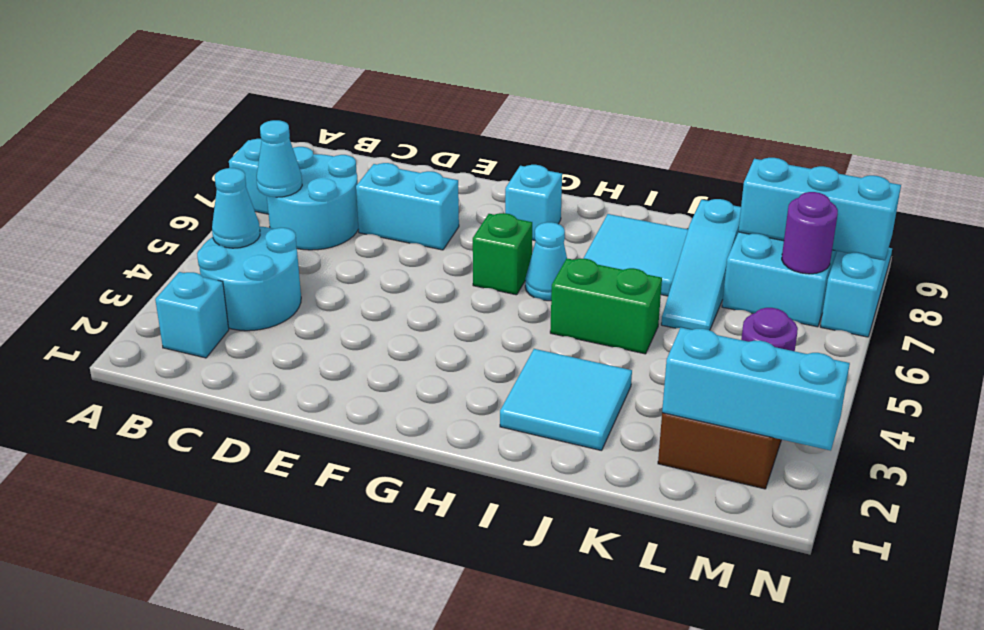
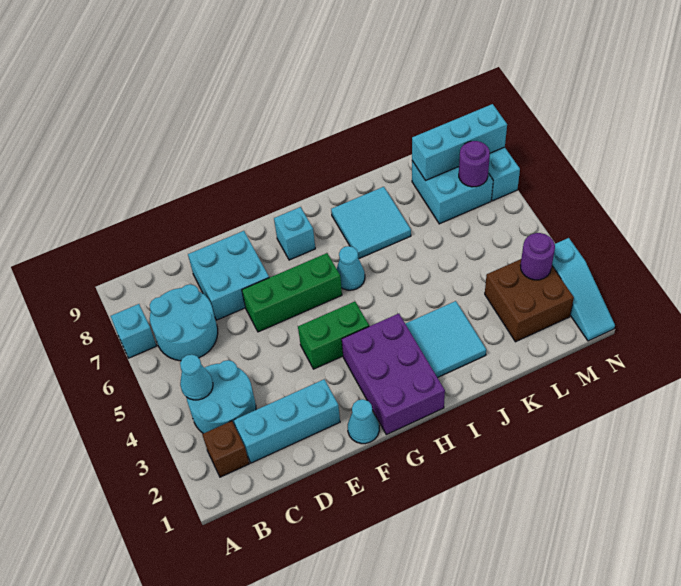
cyan 1x1 brick [155,272,229,358] -> brown 1x1 brick [202,421,249,477]
cyan 1x1 cone [257,120,302,197] -> cyan 1x1 cone moved to [348,399,379,444]
cyan 1x2 brick [356,163,459,250] -> cyan 2x2 brick [188,231,269,320]
none -> purple 2x3 brick [342,314,445,435]
green 1x1 brick [473,213,532,295] -> green 1x3 brick [242,253,342,332]
green 1x2 brick [550,258,662,354] -> green 1x2 brick moved to [298,302,369,369]
cyan 1x3 slope [661,199,741,330] -> cyan 1x3 slope moved to [552,238,615,341]
cyan 1x3 brick [662,328,850,451] -> cyan 1x3 brick moved to [234,379,340,463]

